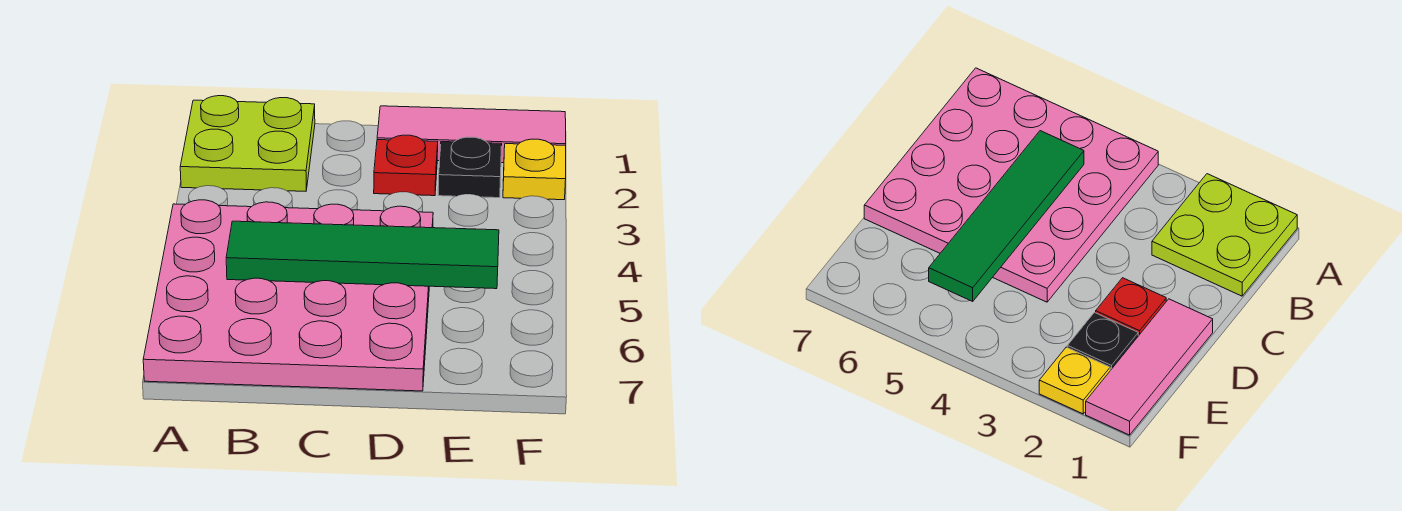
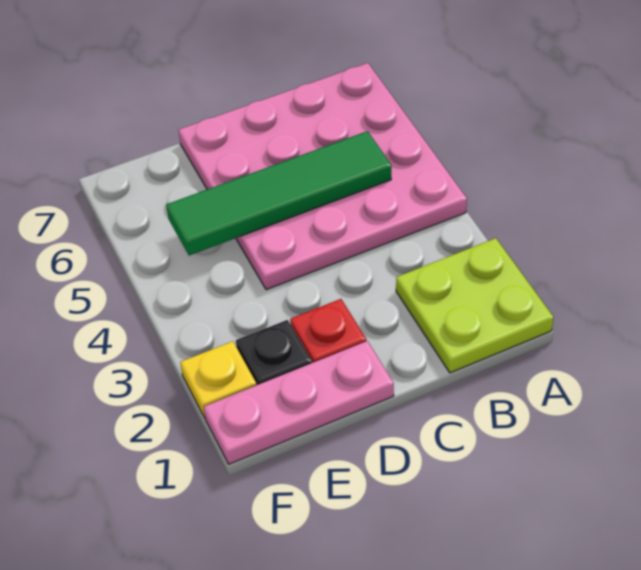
pink 1x3 tile [377,106,566,163] -> pink 1x3 plate [204,341,394,464]

